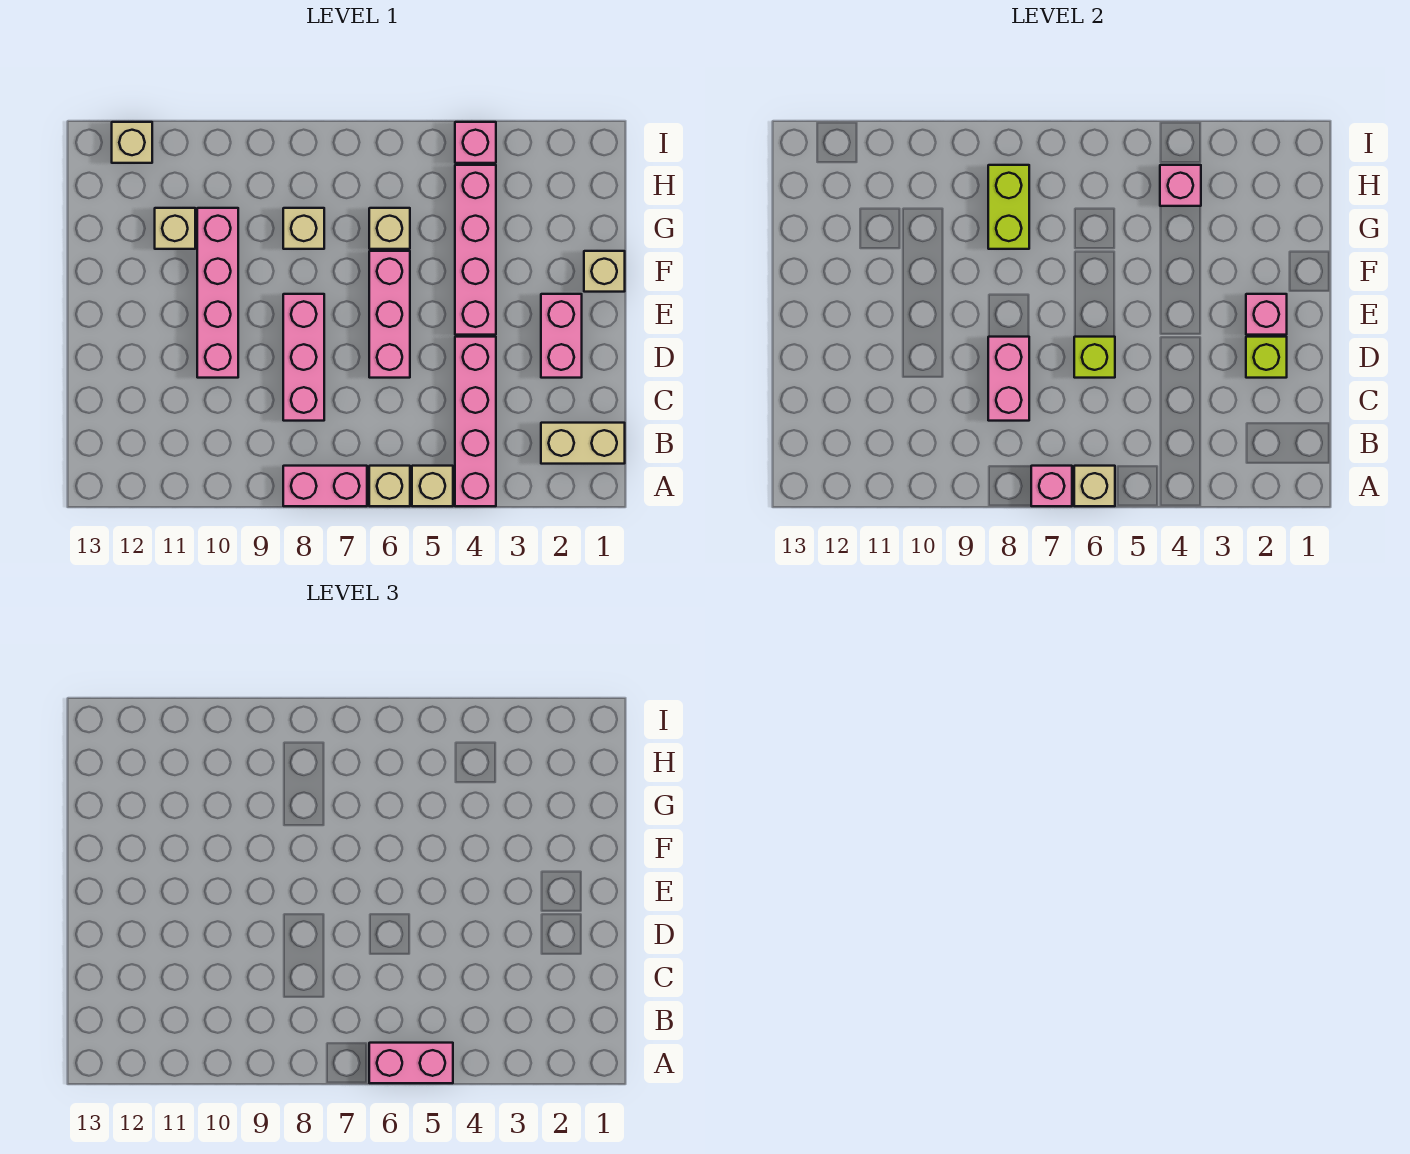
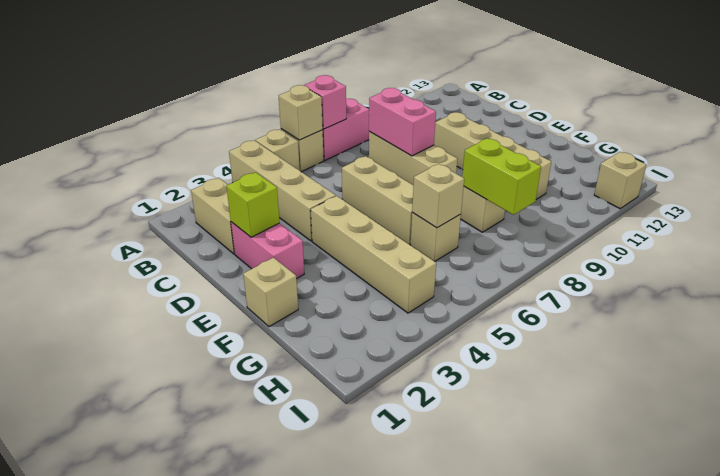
pink 1x4 brick [455,337,496,506] -> tan 1x4 brick [229,140,336,241]
pink 1x2 brick [369,1043,453,1083] -> none
tan 1x2 brick [541,423,625,464] -> tan 1x2 brick turned to [191,178,235,254]
pink 1x3 brick [283,294,324,421] -> tan 1x3 brick [369,132,457,185]
pink 1x3 brick [369,251,410,378] -> tan 1x3 brick [342,156,414,245]
lime 1x1 brick [1074,337,1115,378] -> none
pink 1x4 brick [197,208,238,378] -> tan 1x4 brick [434,112,551,199]
pink 1x1 brick [1246,294,1287,335] -> none
pink 1x4 brick [455,165,496,335] -> tan 1x4 brick [311,196,436,313]
tan 1x1 brick [155,208,195,249] -> tan 1x1 brick moved to [412,164,464,228]
pink 1x1 brick [1160,165,1201,206] -> none
pink 1x1 brick [455,122,496,163] -> none

